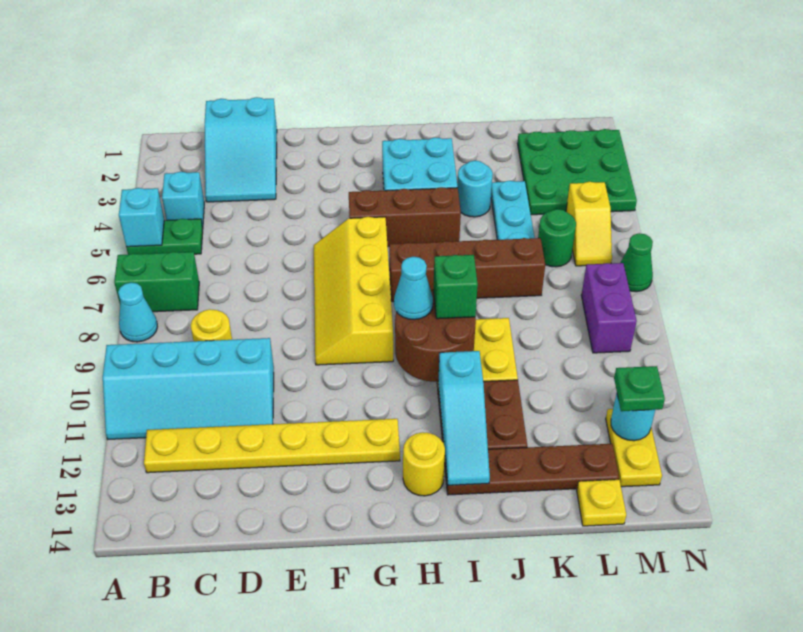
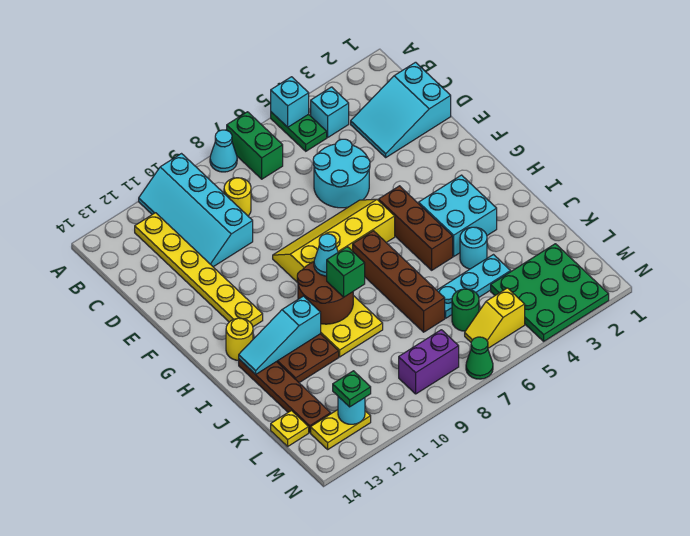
none -> cyan 2x2 round brick [313,139,370,208]

